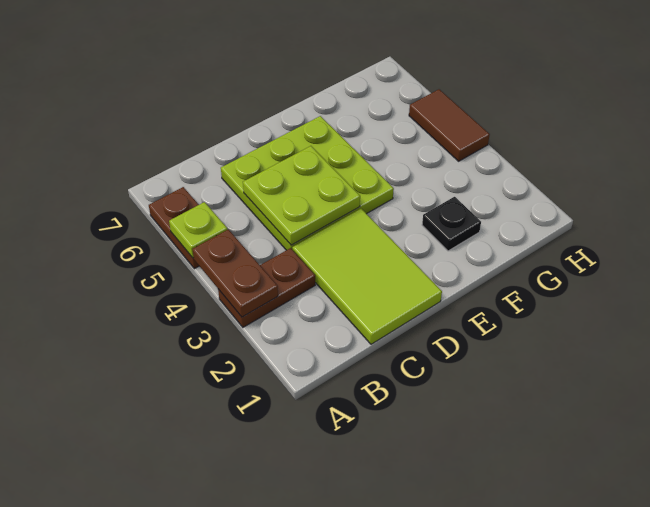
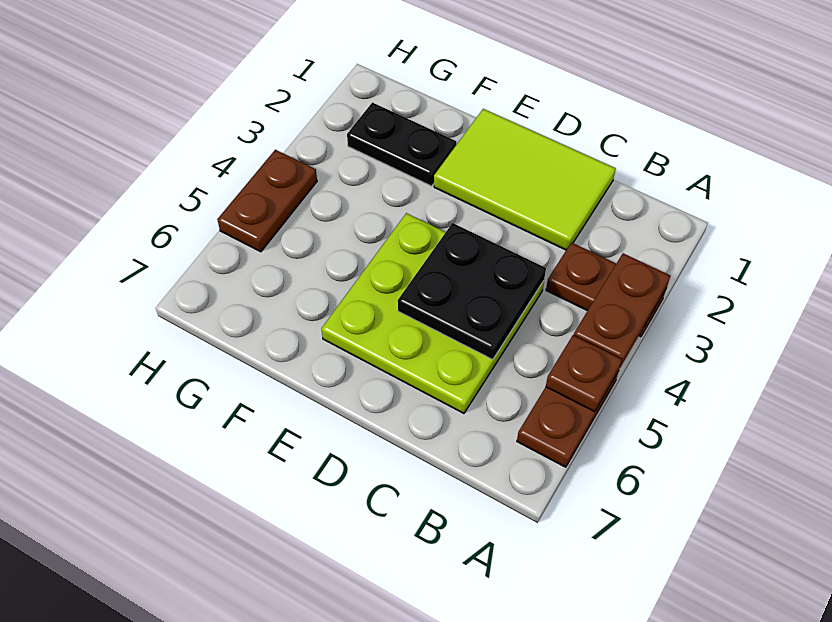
lime 1x1 plate [169,202,227,258] -> brown 1x1 plate [546,335,622,412]
lime 2x3 tile [292,209,442,344] -> lime 2x3 tile turned to [434,109,616,250]
lime 2x2 plate [243,146,360,245] -> black 2x2 plate [398,223,546,360]
black 1x1 plate [422,197,481,251] -> black 1x2 plate [347,102,456,186]
brown 1x2 tile [409,89,490,161] -> brown 1x2 plate [217,150,317,252]

